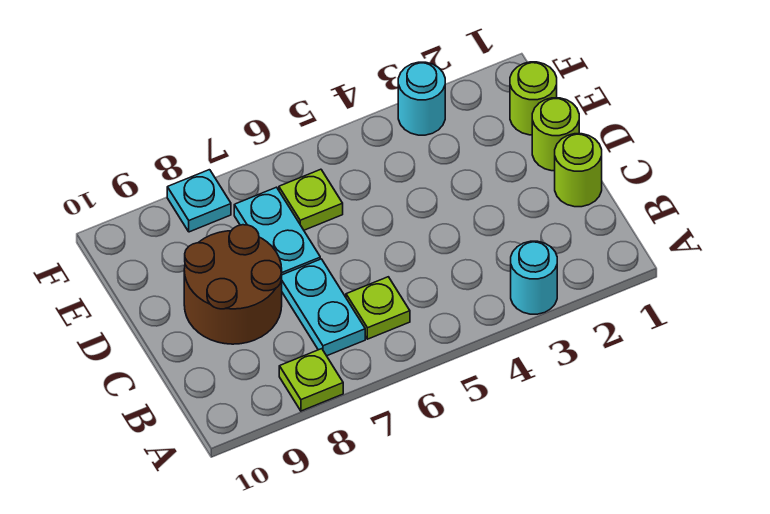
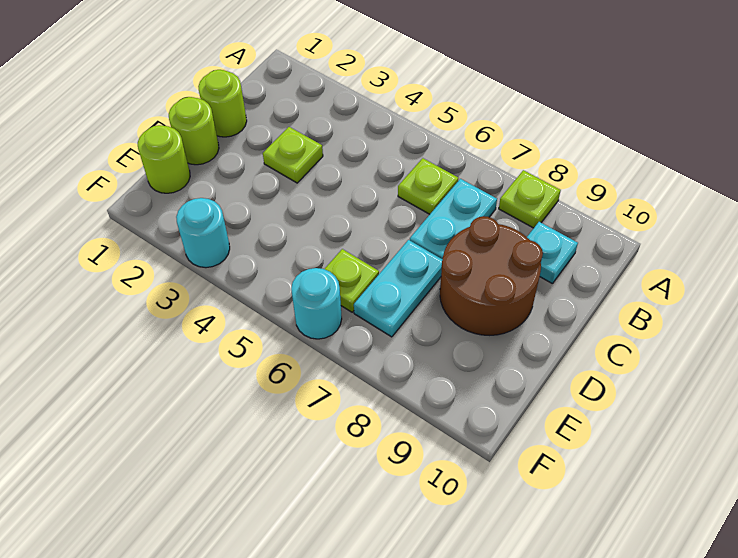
cyan 1x1 round brick [511,241,557,314] -> cyan 1x1 round brick moved to [291,268,342,339]
none -> lime 1x1 plate [263,127,323,183]
cyan 1x1 plate [167,170,231,232] -> cyan 1x1 plate moved to [527,222,578,284]

